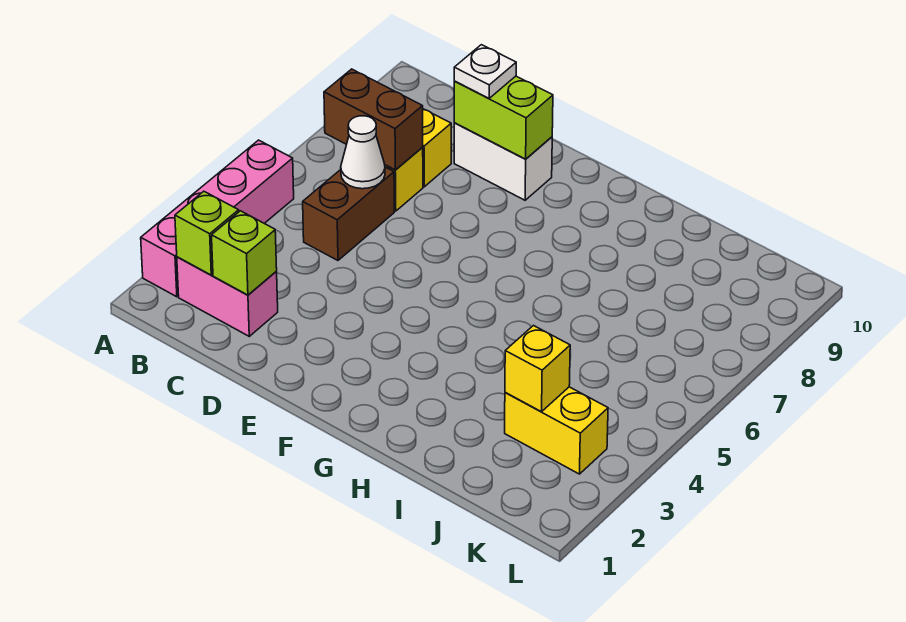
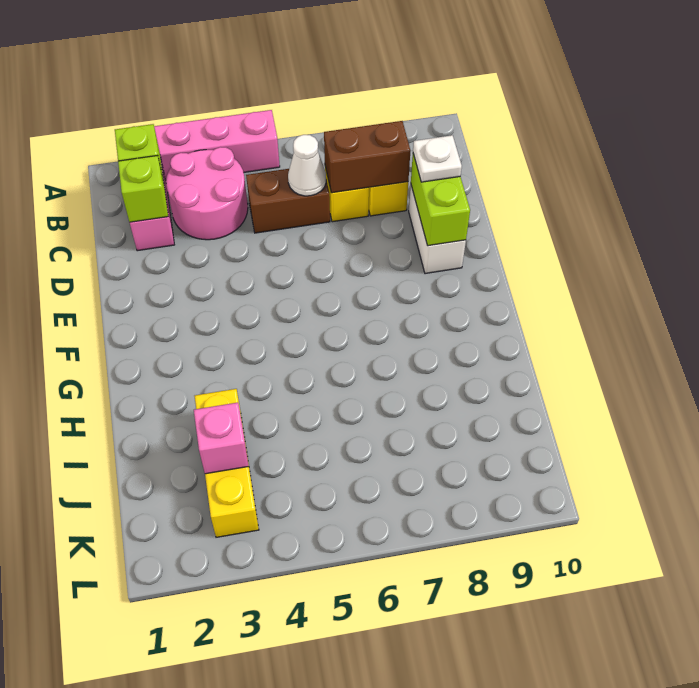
none -> pink 2x2 round brick [166,147,248,240]
brown 1x2 brick [324,69,423,170] -> brown 1x2 brick turned to [324,121,411,193]
yellow 1x2 brick [505,387,608,474] -> yellow 1x3 brick [195,389,259,537]
yellow 1x1 brick [505,326,570,412] -> pink 1x1 brick [194,403,249,474]

